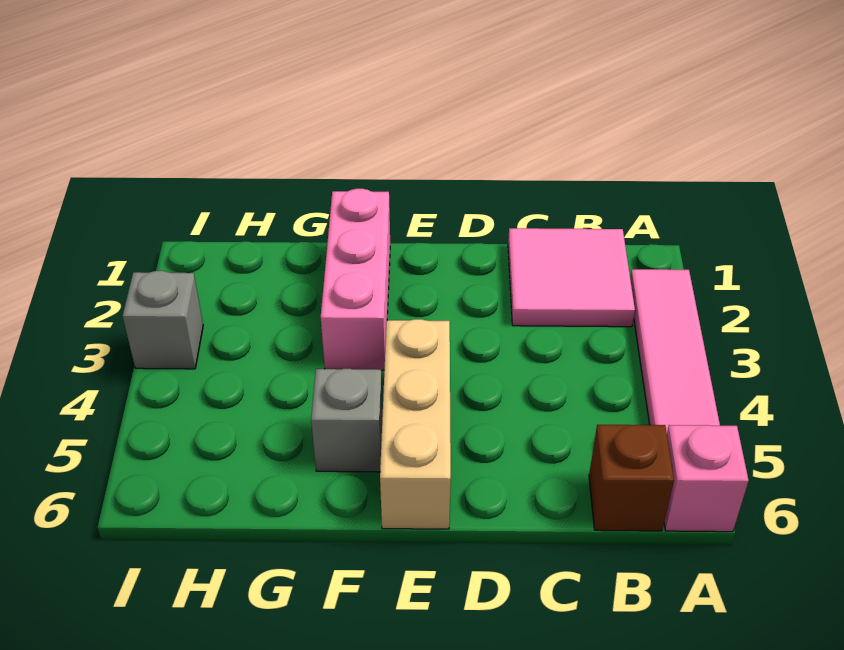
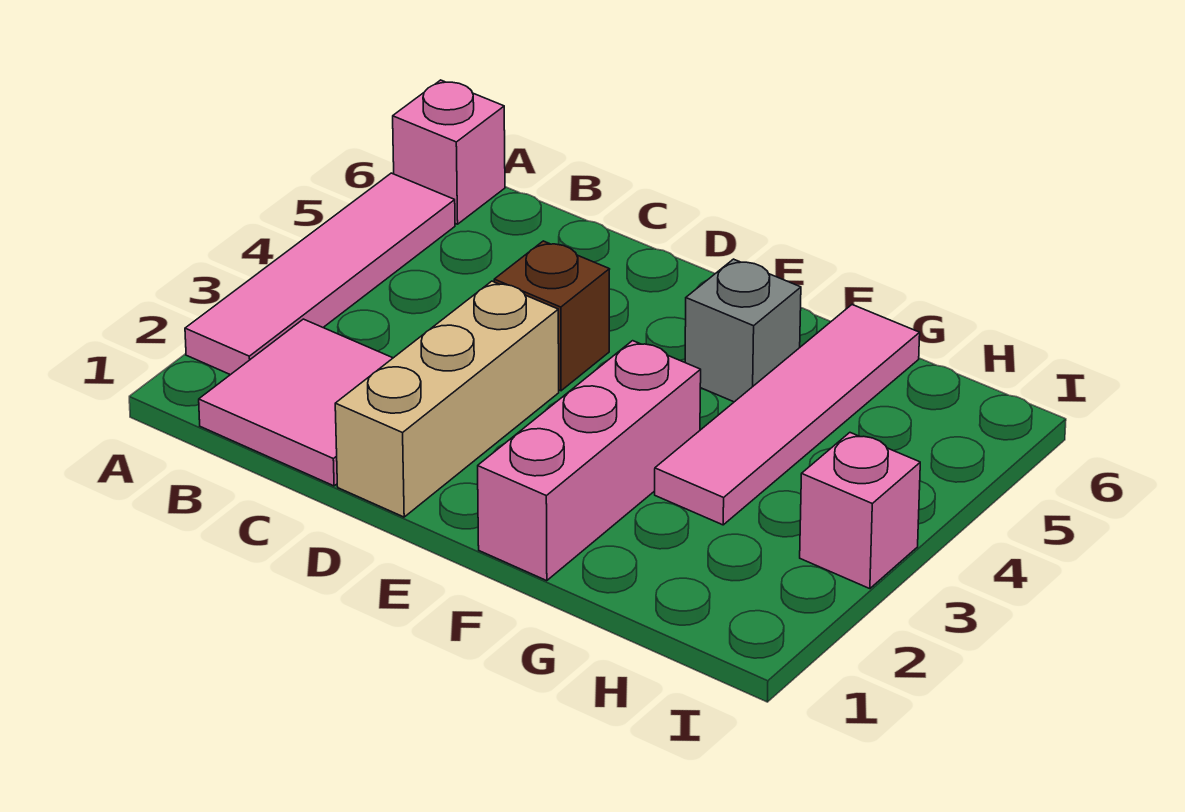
brown 1x1 brick [589,425,674,531] -> brown 1x1 brick moved to [494,241,610,391]
tan 1x3 brick [380,319,451,529] -> tan 1x3 brick moved to [335,281,559,517]
none -> pink 1x4 tile [655,305,920,525]
grey 1x1 brick [123,271,203,369] -> pink 1x1 brick [800,433,920,589]

